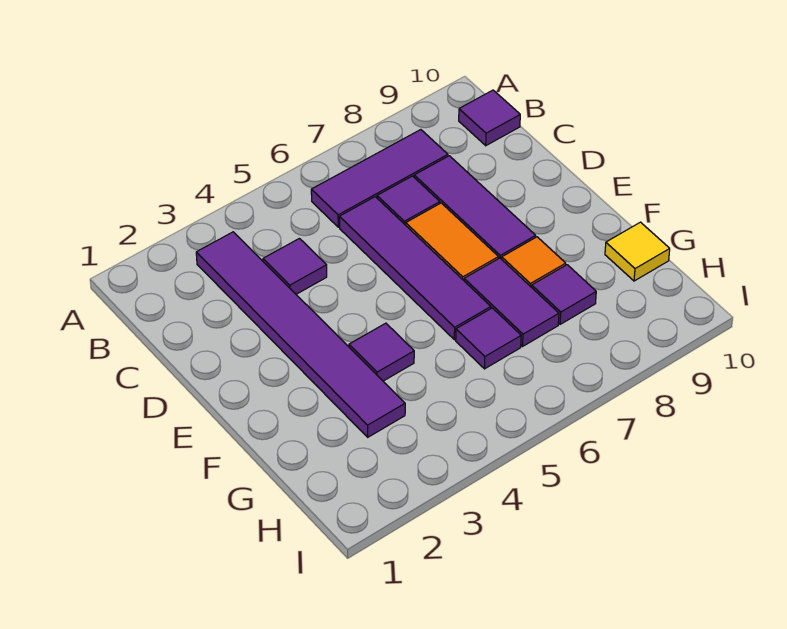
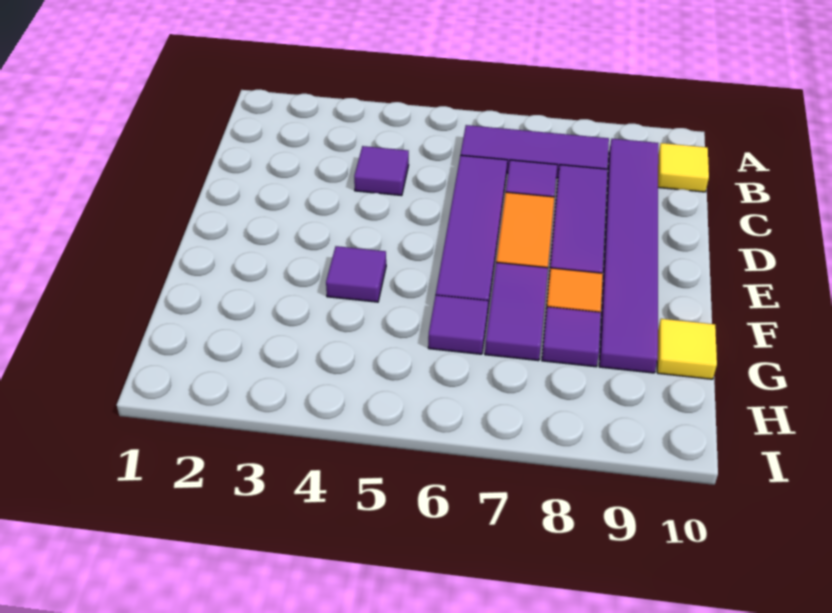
purple 1x6 tile [196,232,405,437] -> purple 1x6 tile moved to [599,139,658,373]
purple 1x1 tile [459,90,520,146] -> yellow 1x1 tile [658,143,709,192]

